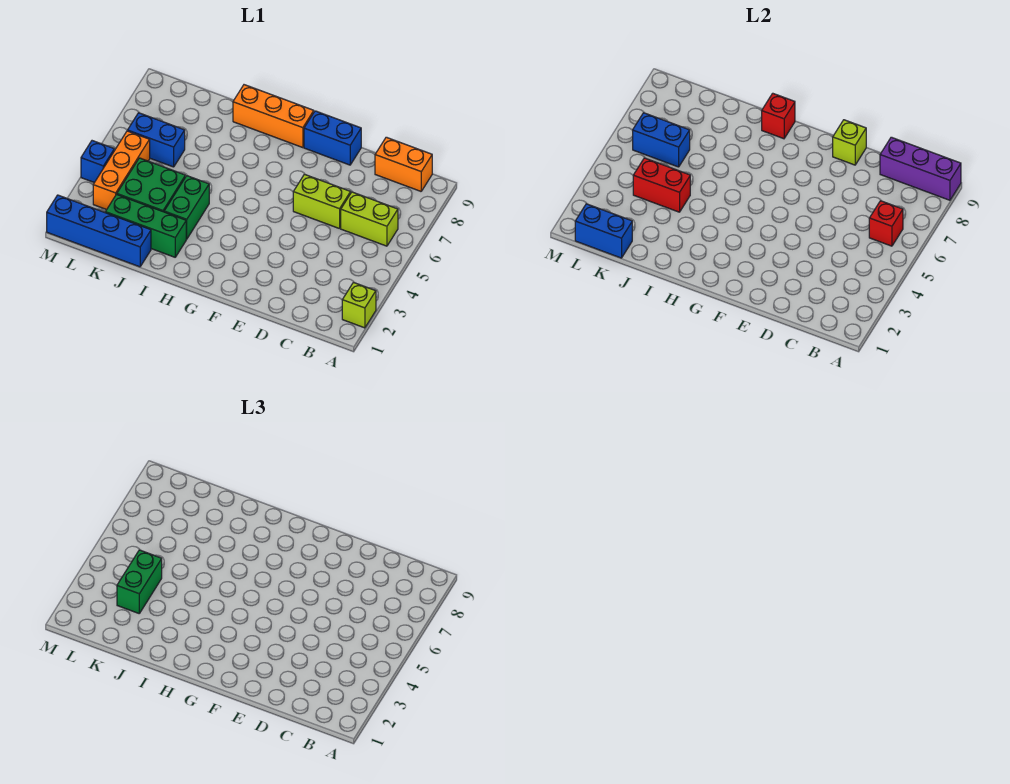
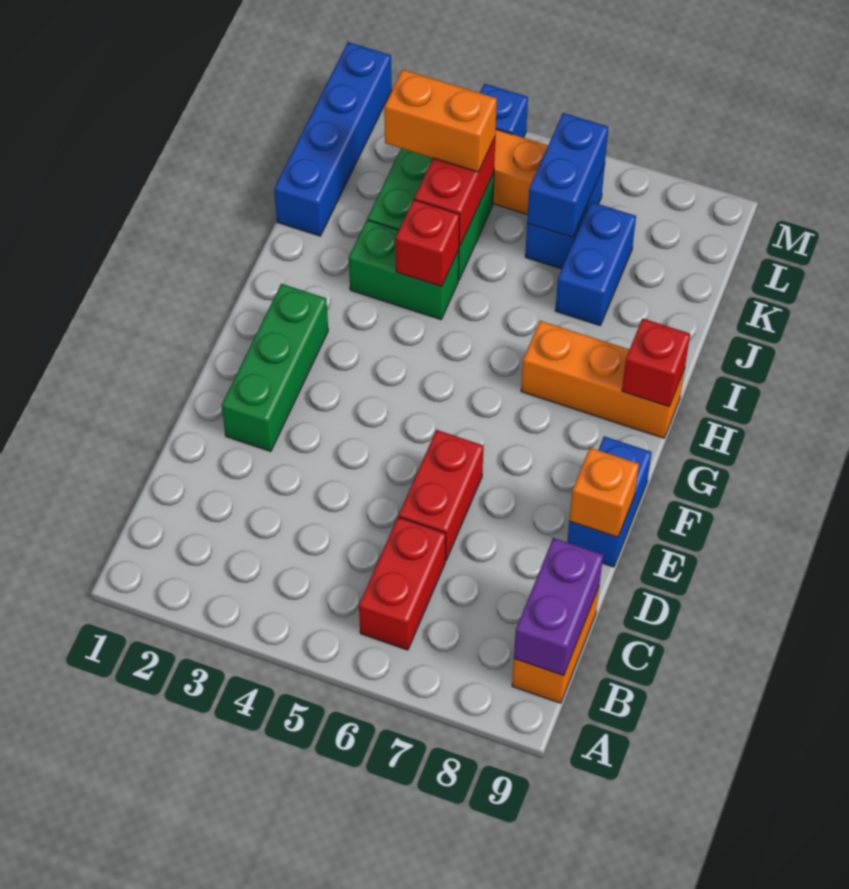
lime 1x1 brick [342,282,376,328] -> none
purple 1x3 brick [880,137,961,200] -> purple 1x2 brick [514,538,603,676]
lime 1x2 brick [341,192,398,246] -> red 1x2 brick [359,517,446,650]
red 1x1 brick [869,201,903,246] -> red 1x1 brick moved to [396,200,460,287]
lime 1x2 brick [293,174,351,229] -> red 1x2 brick [399,430,483,560]
lime 1x1 brick [833,120,866,165] -> orange 1x1 brick [569,448,639,537]
orange 1x3 brick [233,85,314,148] -> orange 1x3 brick turned to [521,321,685,438]
green 1x3 brick [105,194,186,257] -> green 1x3 brick moved to [222,284,328,452]
blue 1x2 brick [575,204,632,258] -> blue 1x2 brick moved to [555,202,636,325]
green 1x2 brick [117,550,162,613] -> orange 1x2 brick [384,69,497,172]

